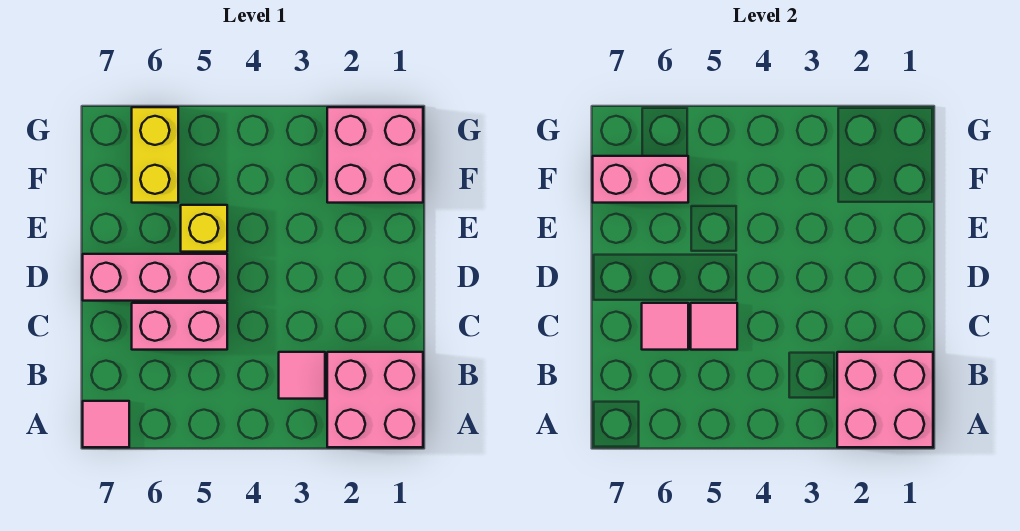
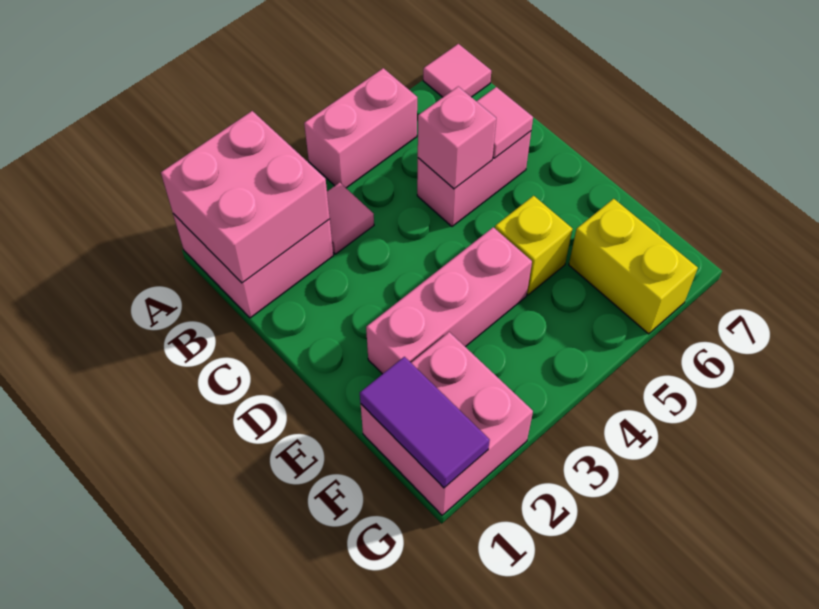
pink 1x1 tile [691,303,737,350] -> pink 1x1 brick [418,87,496,189]
pink 1x3 brick [83,254,227,301] -> pink 1x3 brick moved to [366,227,532,374]
none -> purple 1x2 tile [360,357,490,488]
pink 1x2 brick [593,156,688,203] -> pink 1x2 brick moved to [304,68,417,188]

